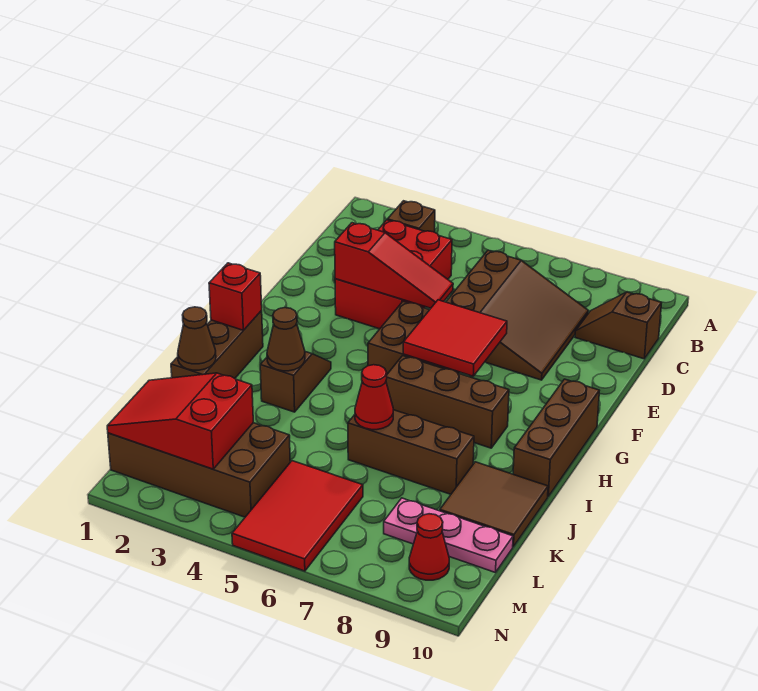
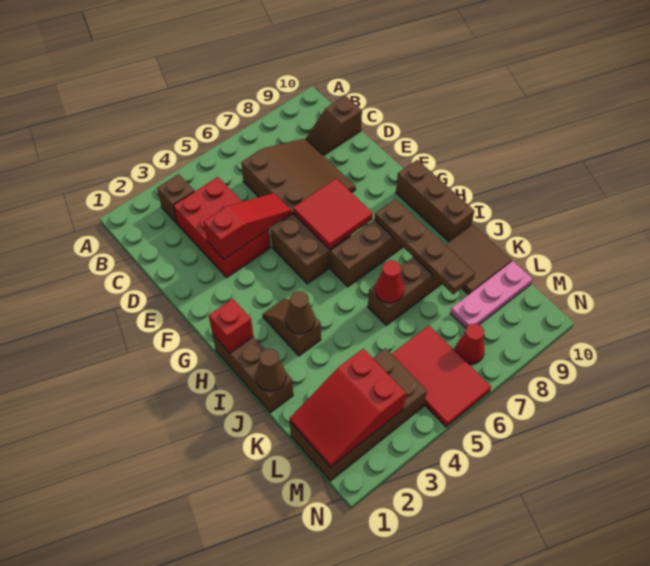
none -> brown 1x4 plate [374,199,475,294]
red 1x1 cone [409,514,449,580] -> red 1x1 cone moved to [455,324,484,364]

